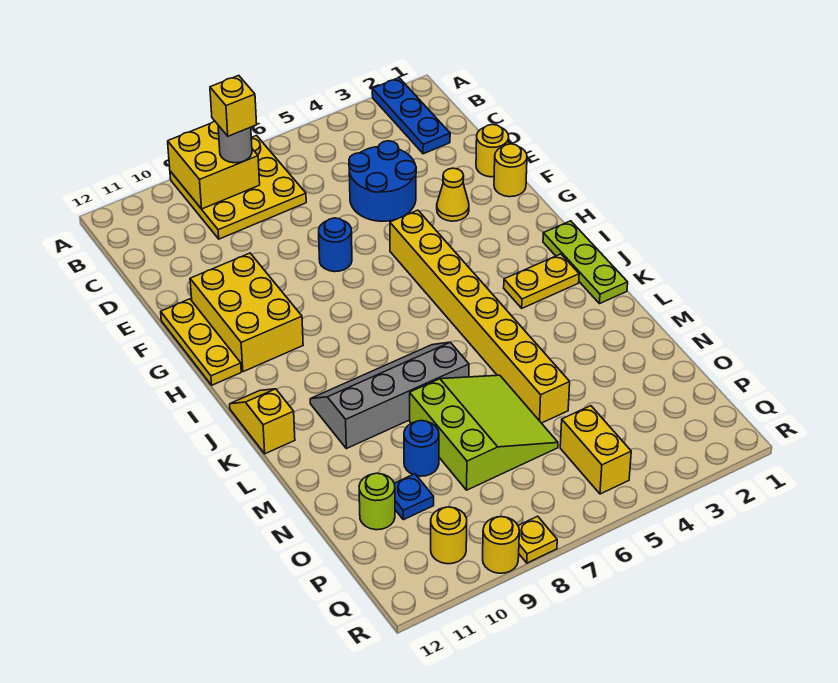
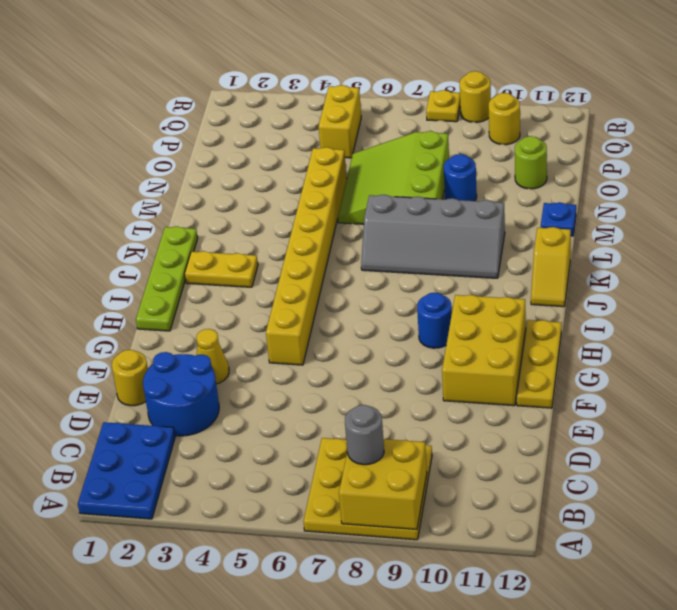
blue 1x3 plate [372,78,450,154] -> blue 2x3 plate [78,422,175,519]
yellow 1x1 brick [210,75,257,136] -> none
blue 2x2 round brick [349,141,416,221] -> blue 2x2 round brick moved to [143,352,219,436]
yellow 1x1 round brick [494,144,527,197] -> none
blue 1x1 round brick [319,218,352,272] -> blue 1x1 round brick moved to [417,293,452,348]
lime 1x3 plate [543,221,628,304] -> lime 1x4 plate [136,226,198,331]
blue 1x1 plate [394,474,434,520] -> blue 1x1 plate moved to [541,202,576,236]

